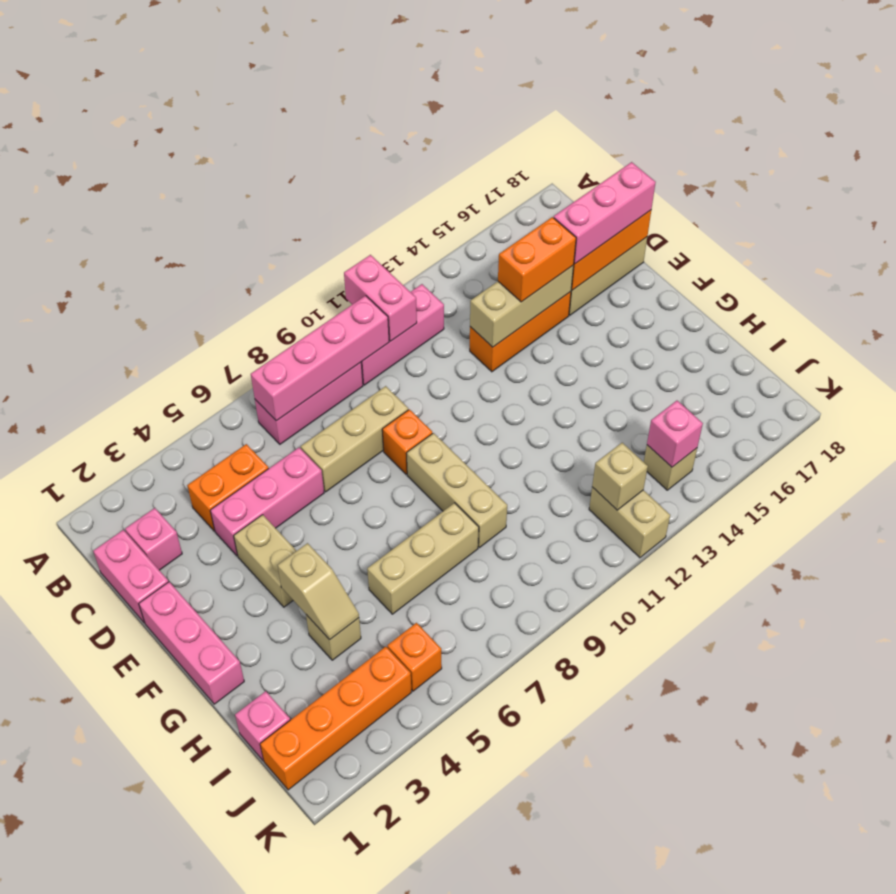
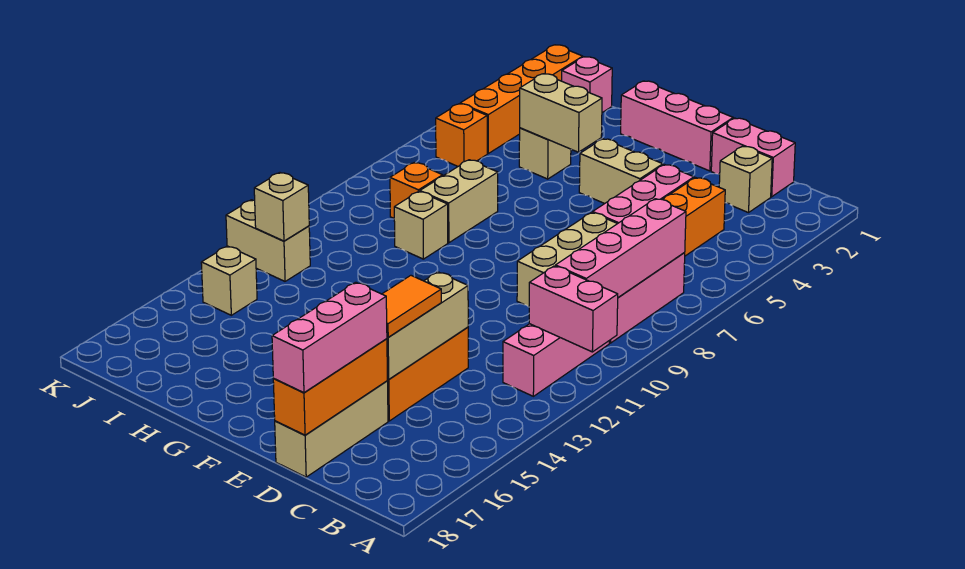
pink 1x1 brick [125,508,182,570] -> tan 1x1 brick [719,146,772,213]
orange 1x2 brick [498,217,576,302] -> orange 1x2 tile [383,275,441,337]
orange 1x1 brick [382,409,433,474] -> orange 1x1 brick moved to [390,163,443,218]
tan 1x3 brick [406,433,507,548] -> tan 1x1 brick [394,191,448,259]
tan 1x2 slope [278,543,359,640] -> tan 1x2 brick [520,74,602,152]
tan 1x3 brick [367,503,479,614] -> tan 1x2 brick [420,160,498,243]
pink 1x1 brick [647,401,703,467] -> none

